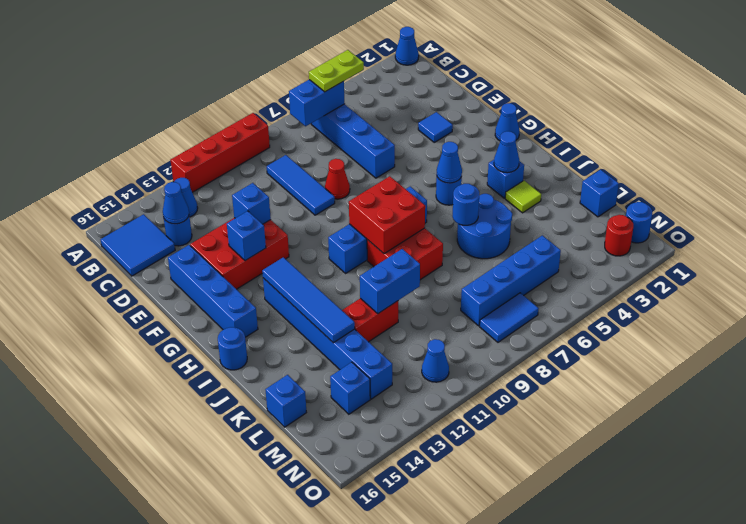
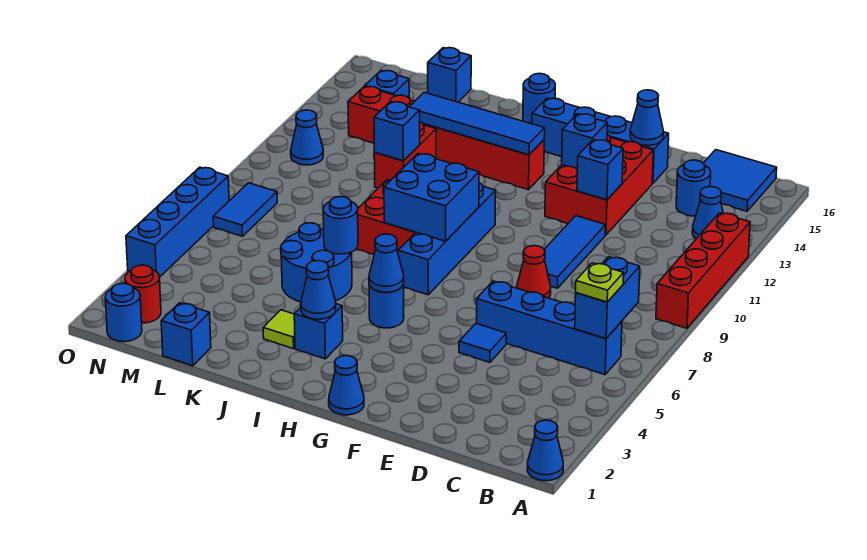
lime 1x2 plate [309,50,364,92] -> lime 1x1 plate [576,263,624,302]
blue 1x3 tile [267,155,335,215] -> blue 1x3 tile turned to [544,216,606,288]
blue 1x1 cone [163,182,189,224] -> blue 1x1 cone moved to [630,90,663,146]
blue 1x1 tile [418,112,453,142] -> blue 1x1 tile moved to [459,323,506,362]
red 2x2 brick [349,176,425,254] -> blue 2x2 brick [384,154,479,241]
blue 1x6 brick [263,278,392,399] -> red 1x6 brick [348,86,544,190]
blue 1x2 brick [360,249,420,313] -> blue 1x1 brick [374,102,420,161]
blue 1x4 brick [461,235,561,326] -> blue 1x4 brick moved to [126,167,229,277]

